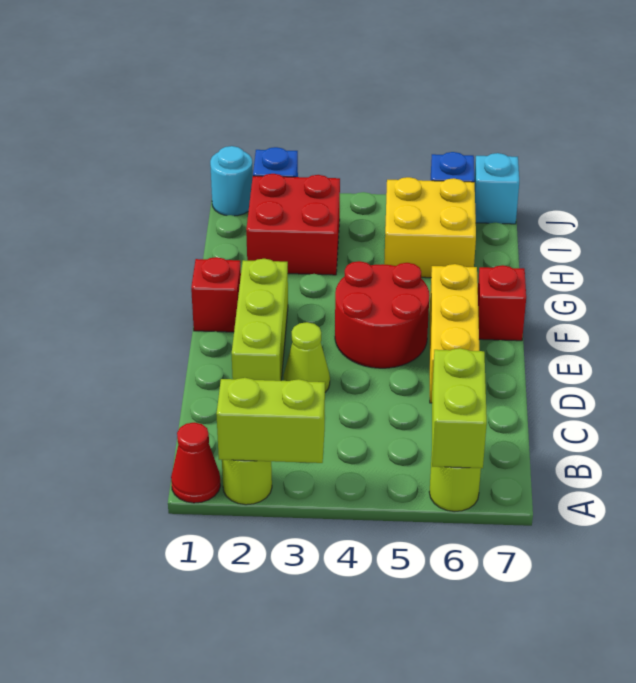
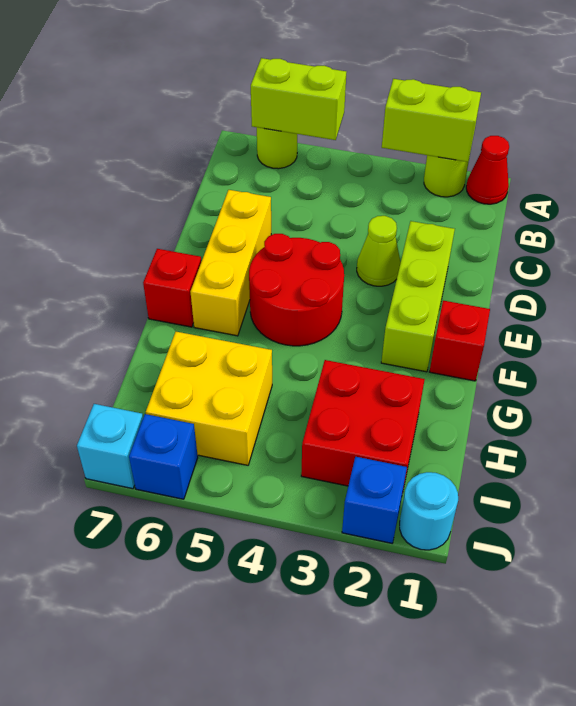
lime 1x2 brick [432,348,487,468] -> lime 1x2 brick turned to [251,58,346,140]

